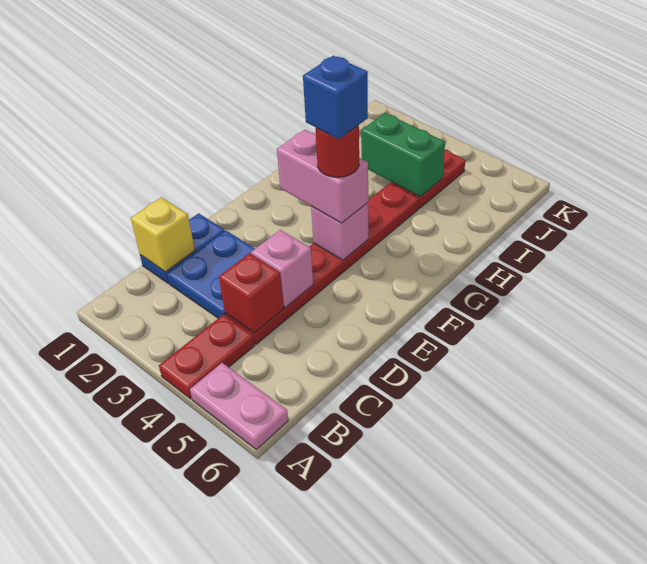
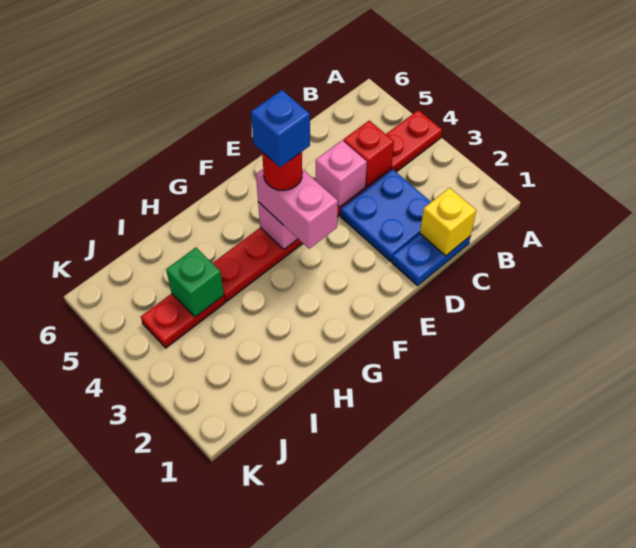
pink 1x2 plate [190,363,288,450] -> none
green 1x2 brick [361,113,445,197] -> green 1x1 brick [166,248,224,317]

